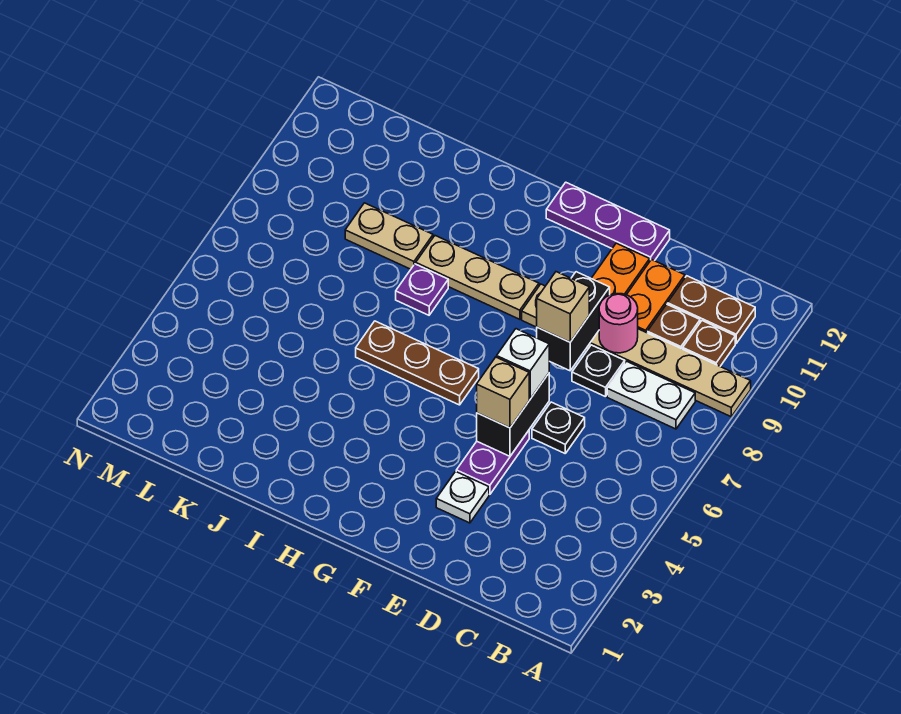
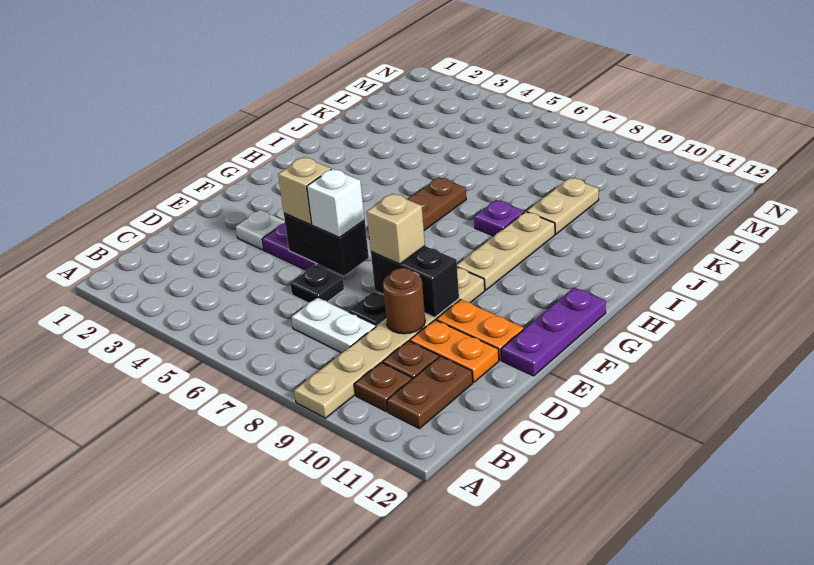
white 1x2 plate [607,361,695,429] -> white 1x2 plate turned to [292,298,376,353]
pink 1x1 round brick [599,294,638,353] -> brown 1x1 round brick [383,268,425,334]

